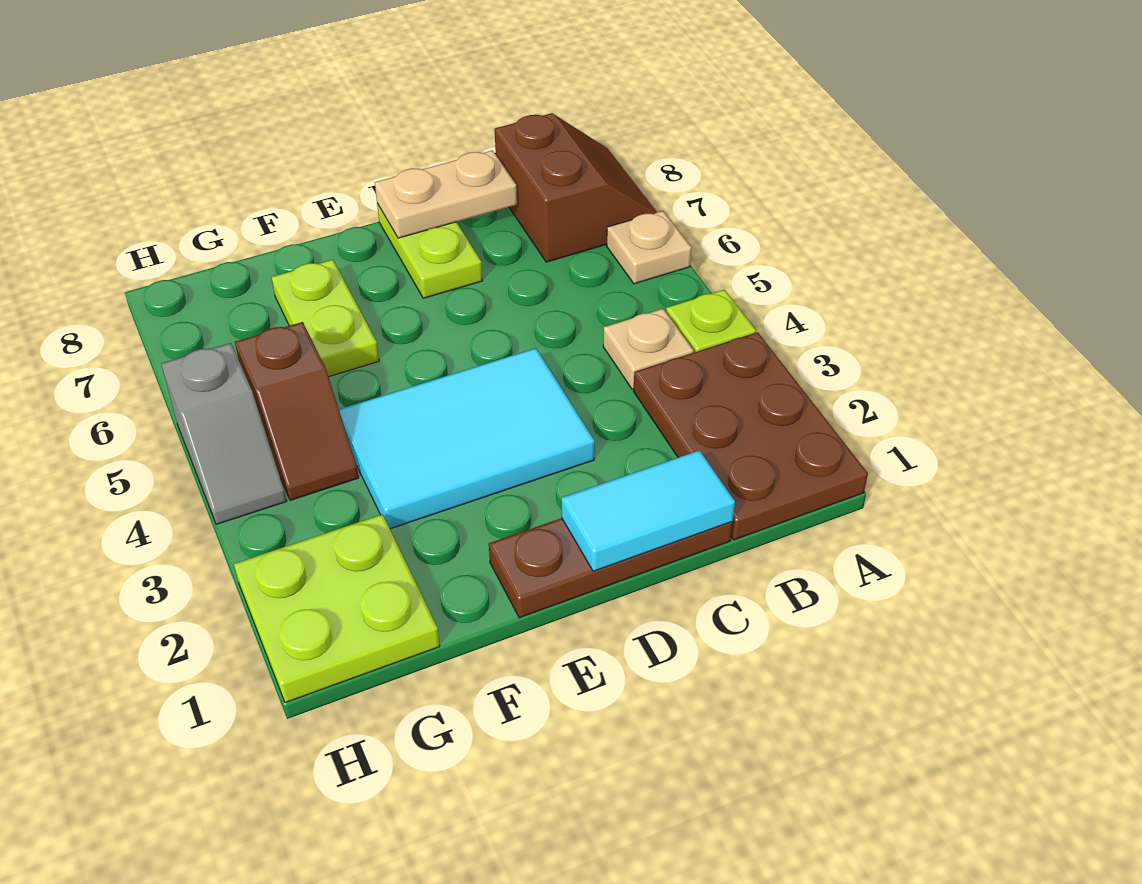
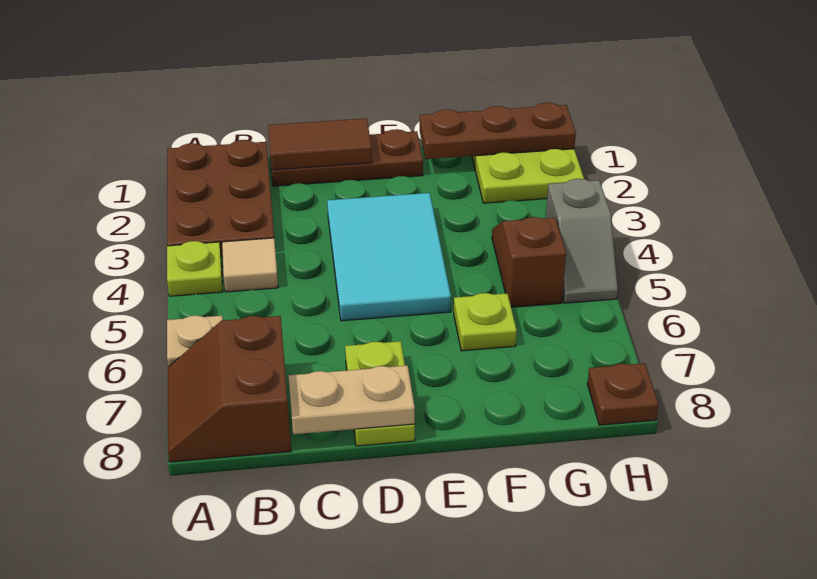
tan 1x1 plate [603,309,694,389] -> tan 1x1 tile [222,238,278,292]
cyan 1x2 tile [561,450,735,571] -> brown 1x2 tile [268,118,372,170]
cyan 2x3 tile [339,348,595,529] -> cyan 2x3 tile turned to [327,193,451,321]
none -> brown 1x3 plate [420,103,576,159]
lime 1x2 plate [272,260,379,377] -> lime 1x1 plate [454,293,517,351]
grey 1x2 slope [161,343,286,524] -> grey 1x2 slope turned to [546,179,618,303]
none -> brown 1x1 plate [587,363,658,425]

